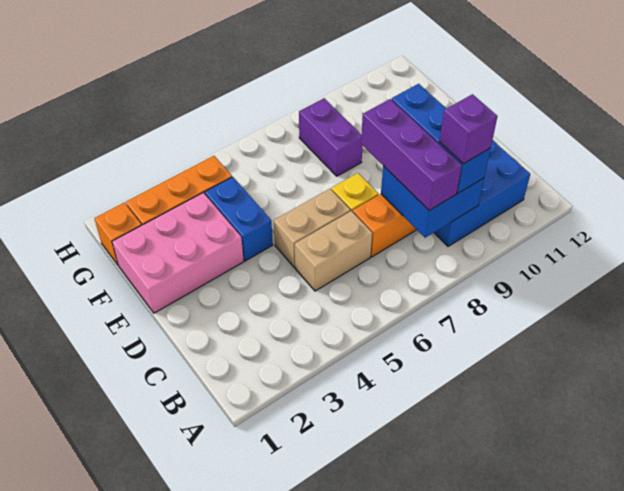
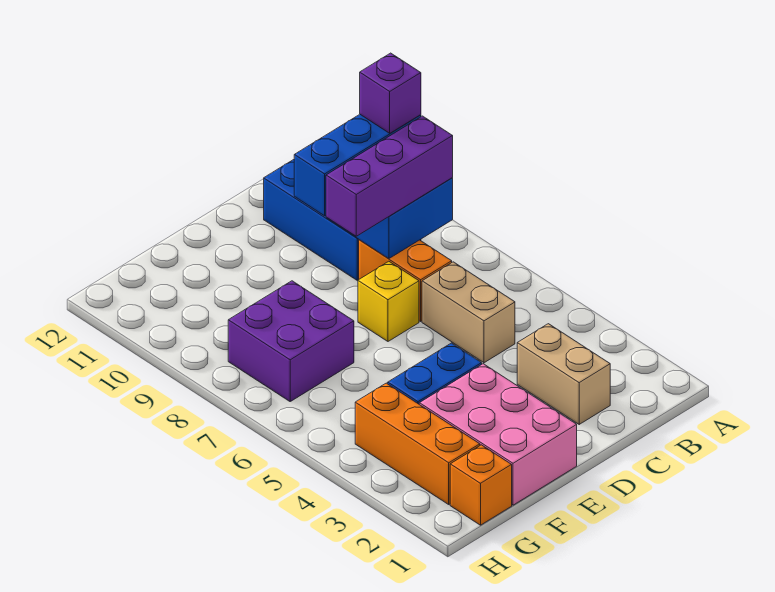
tan 1x2 brick [274,189,350,267] -> tan 1x2 brick moved to [517,324,610,424]
purple 1x2 brick [299,98,363,176] -> purple 2x2 brick [228,281,354,401]

